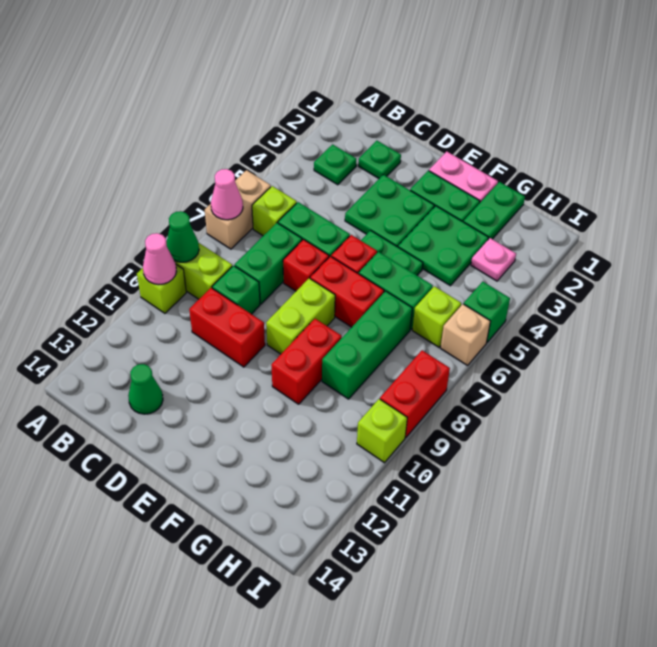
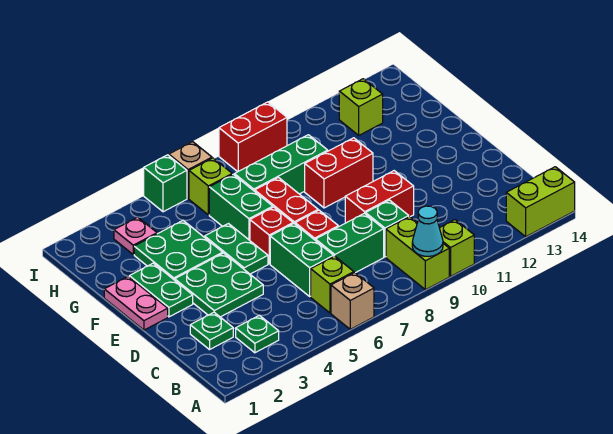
tan 1x2 brick [205,170,271,249] -> tan 1x1 brick [331,273,374,329]
pink 1x1 cone [211,169,243,220] -> none
green 1x1 cone [166,211,199,262] -> cyan 1x1 cone [412,206,443,256]
pink 1x1 cone [143,233,176,285] -> none
red 1x2 brick [189,288,265,367] -> red 1x2 brick turned to [345,171,414,223]
green 1x1 cone [128,364,163,414] -> none
lime 1x2 brick [266,278,335,354] -> lime 1x2 brick moved to [506,167,575,237]
green 1x2 plate [463,182,525,239] -> none
lime 1x1 brick [357,399,407,463] -> lime 1x1 brick moved to [339,79,383,135]

